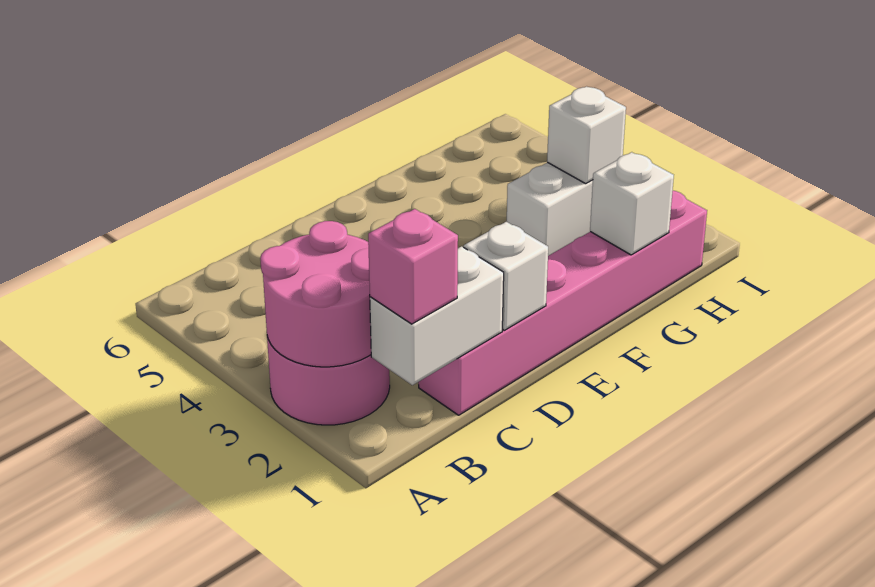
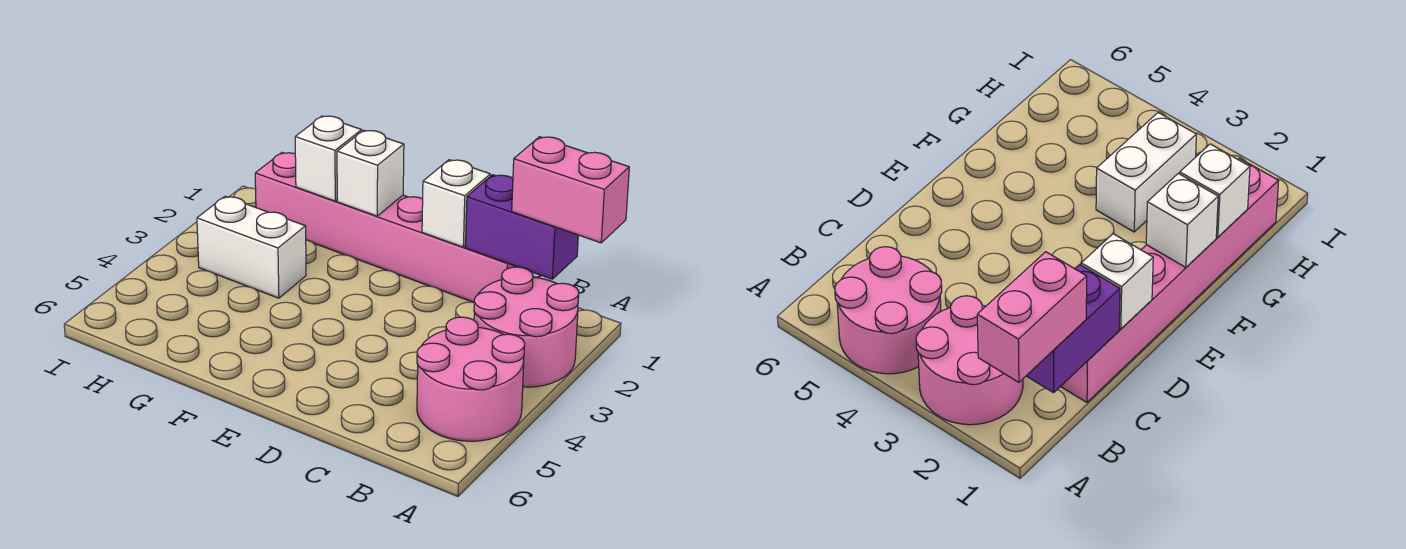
pink 2x2 round brick [260,221,371,367] -> pink 2x2 round brick moved to [417,317,525,441]
white 1x2 brick [370,246,504,385] -> purple 1x2 brick [466,175,578,279]
pink 1x1 brick [368,209,458,324] -> pink 1x2 brick [512,137,629,243]
white 1x1 brick [547,86,626,184] -> white 1x1 brick moved to [337,130,404,216]

